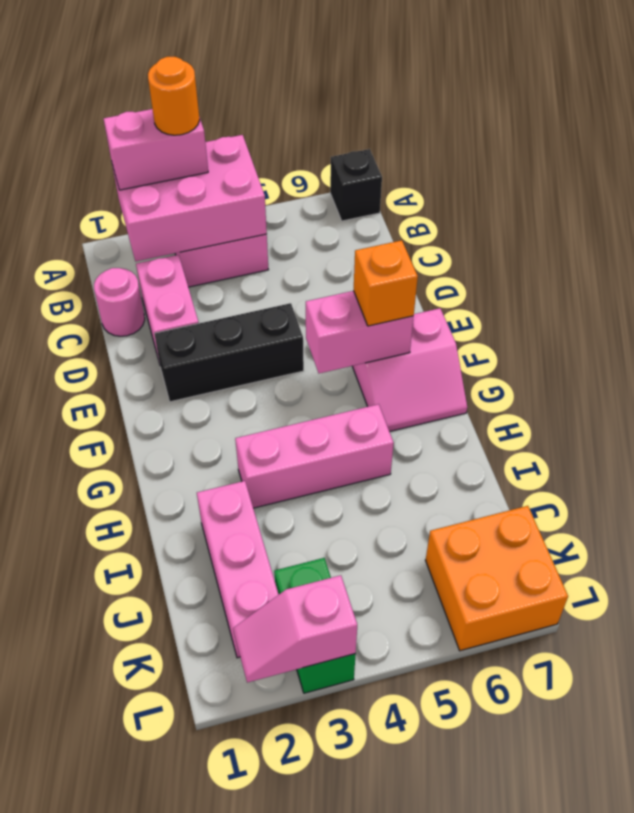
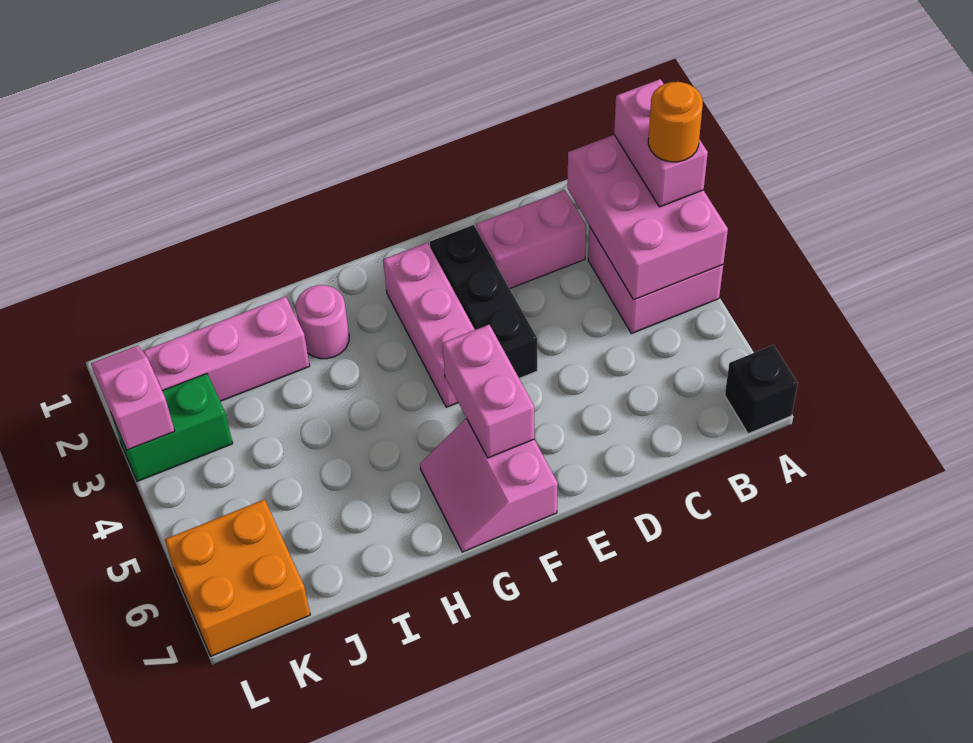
pink 1x1 round brick [94,268,145,336] -> pink 1x1 round brick moved to [296,285,349,359]
orange 1x1 brick [354,240,418,326] -> none
pink 1x3 brick [235,404,394,508] -> pink 1x3 brick moved to [383,243,475,407]

